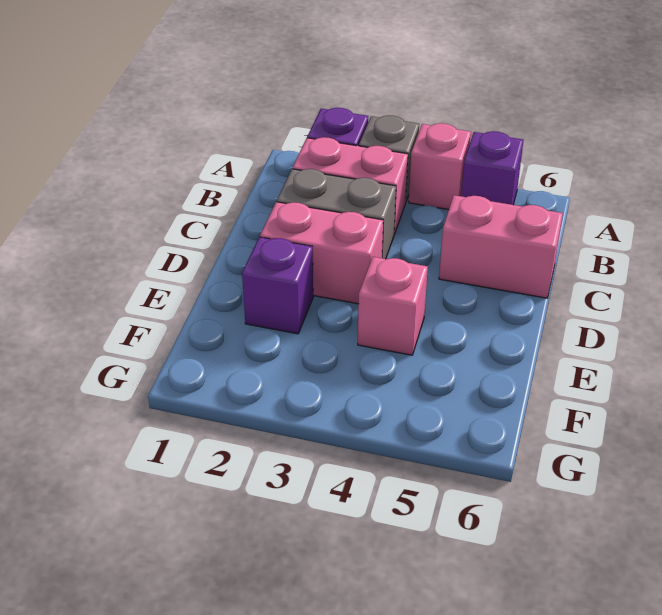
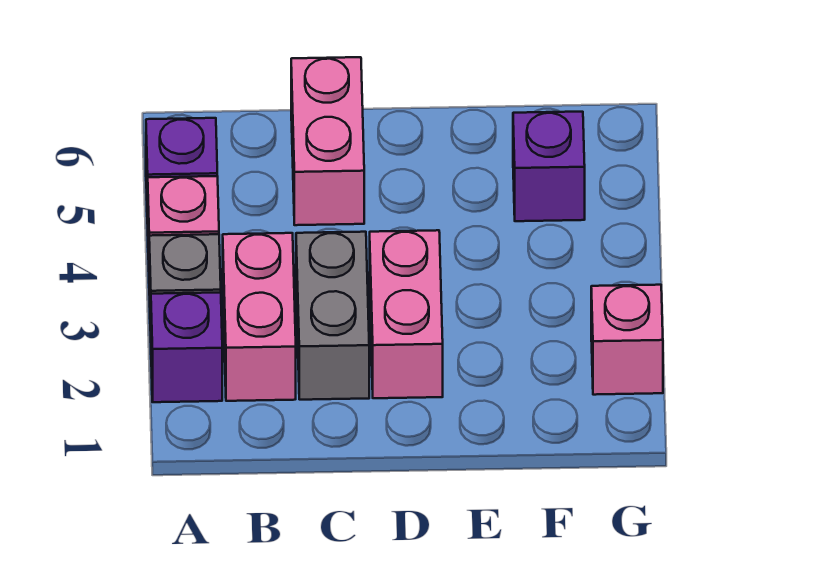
purple 1x1 brick [242,237,313,334] -> purple 1x1 brick moved to [513,112,585,221]
pink 1x1 brick [358,257,428,355] -> pink 1x1 brick moved to [591,285,663,395]

